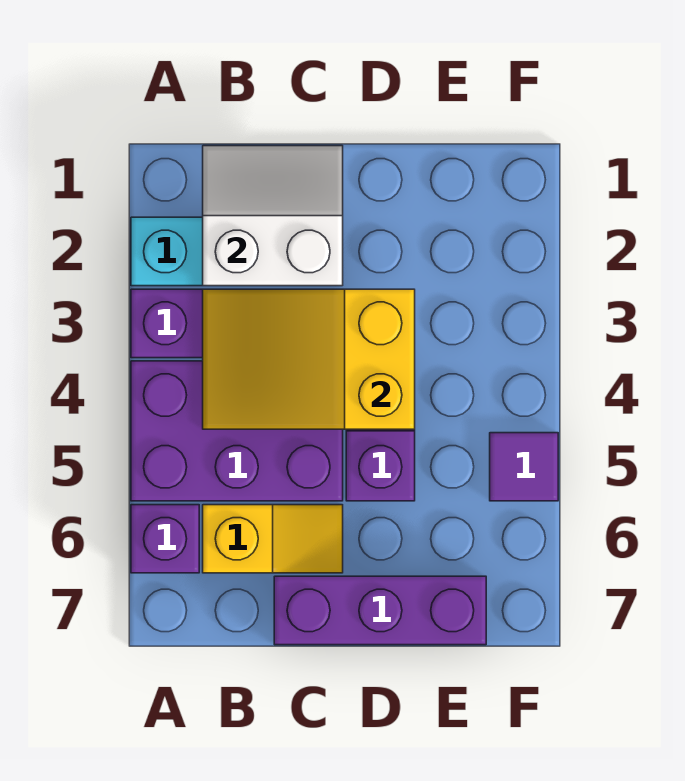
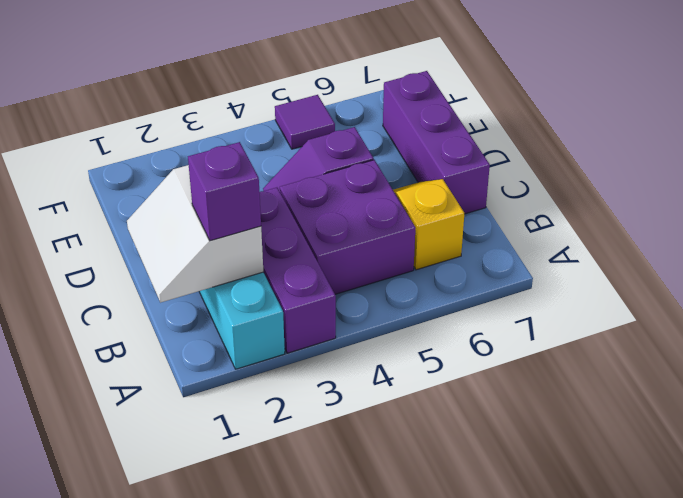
purple 2x3 brick [131,361,343,501] -> purple 2x2 brick [280,160,415,294]
purple 1x1 brick [131,505,199,573] -> purple 1x1 brick moved to [188,142,261,241]
yellow 2x3 slope [203,289,415,429] -> none

